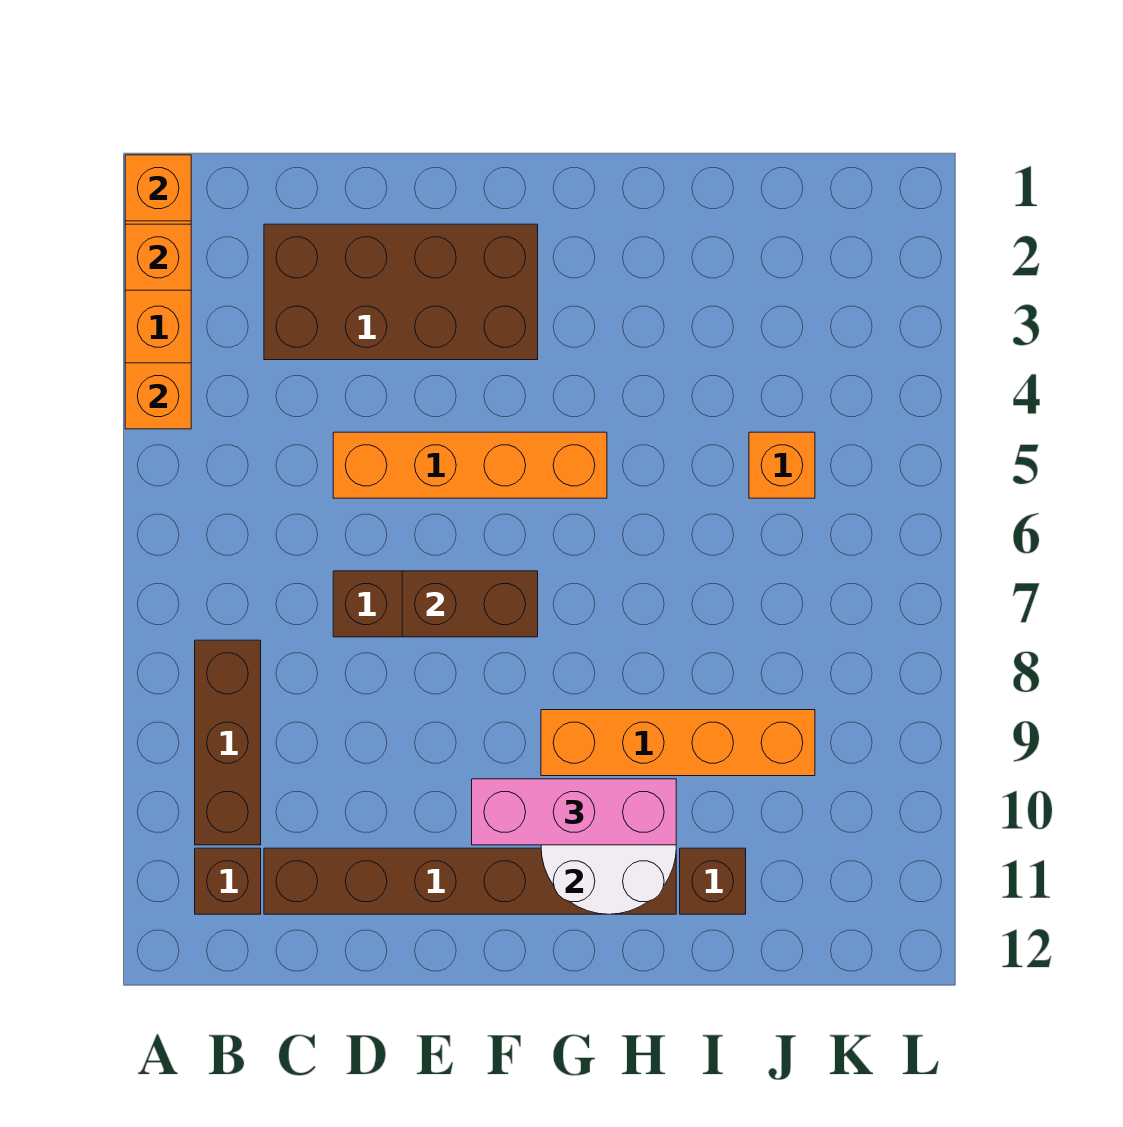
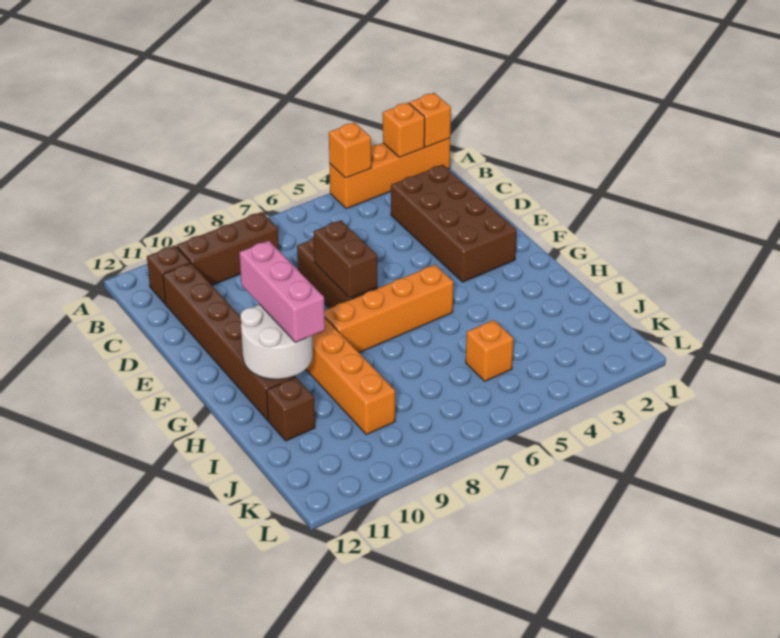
orange 1x4 brick [333,432,607,498] -> orange 1x4 brick turned to [325,265,453,353]

